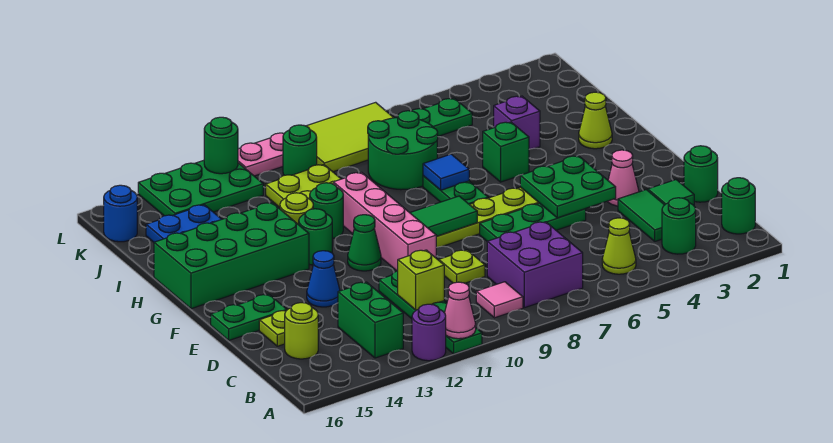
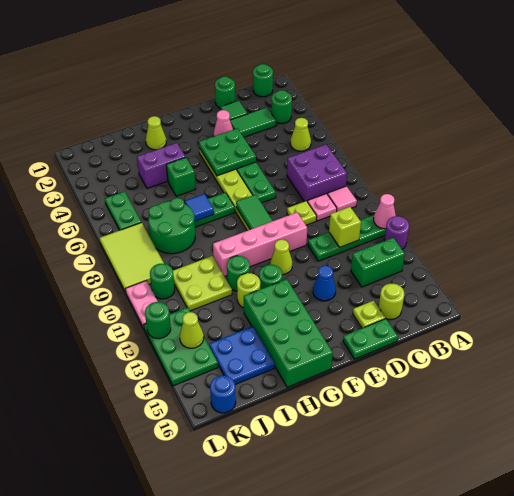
none -> pink 1x1 plate [308,194,337,221]
green 1x2 plate [211,294,287,340] -> green 1x2 plate turned to [343,319,398,359]
green 1x1 cone [348,215,381,271] -> lime 1x1 cone [270,240,292,275]
purple 1x1 brick [494,96,540,149] -> purple 1x2 brick [137,143,186,188]
none -> lime 1x1 cone [180,312,204,348]

